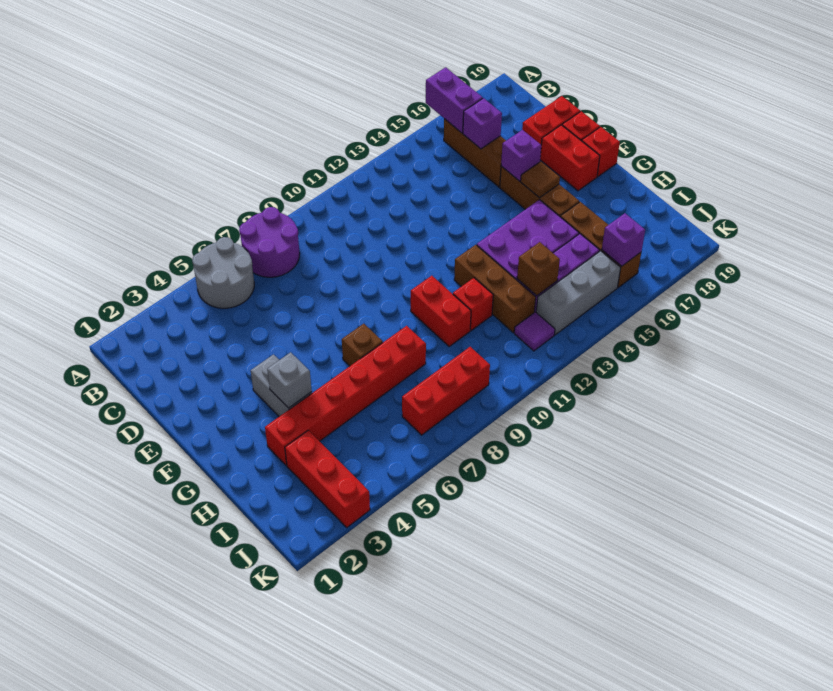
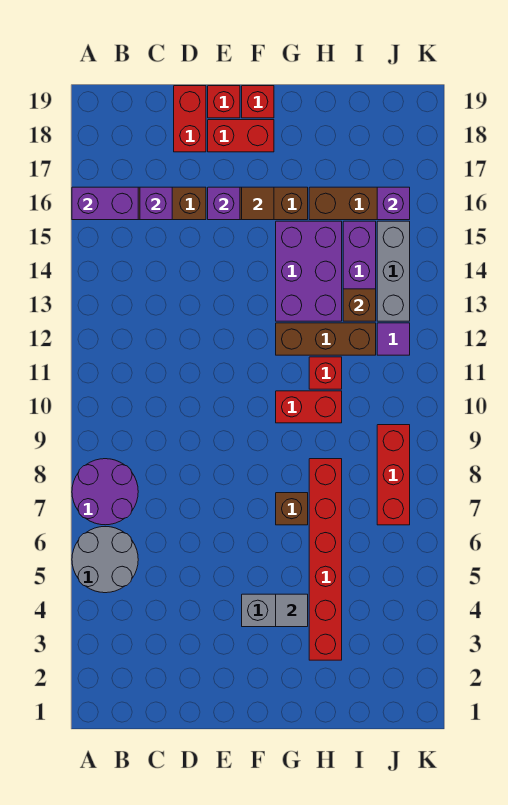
grey 1x1 brick [267,352,312,408] -> grey 1x1 tile [276,594,308,627]
red 1x3 brick [285,430,370,527] -> none

